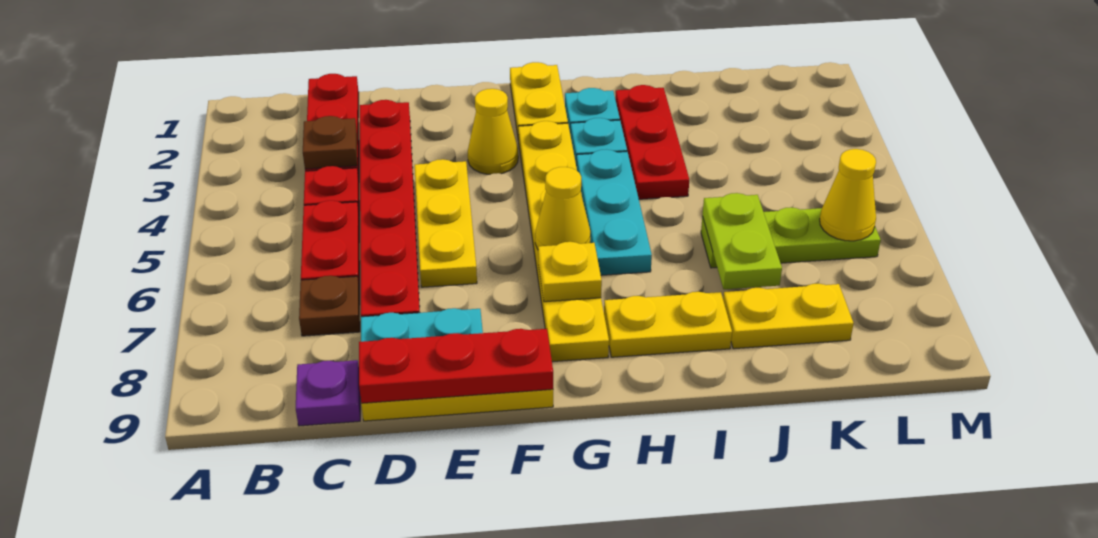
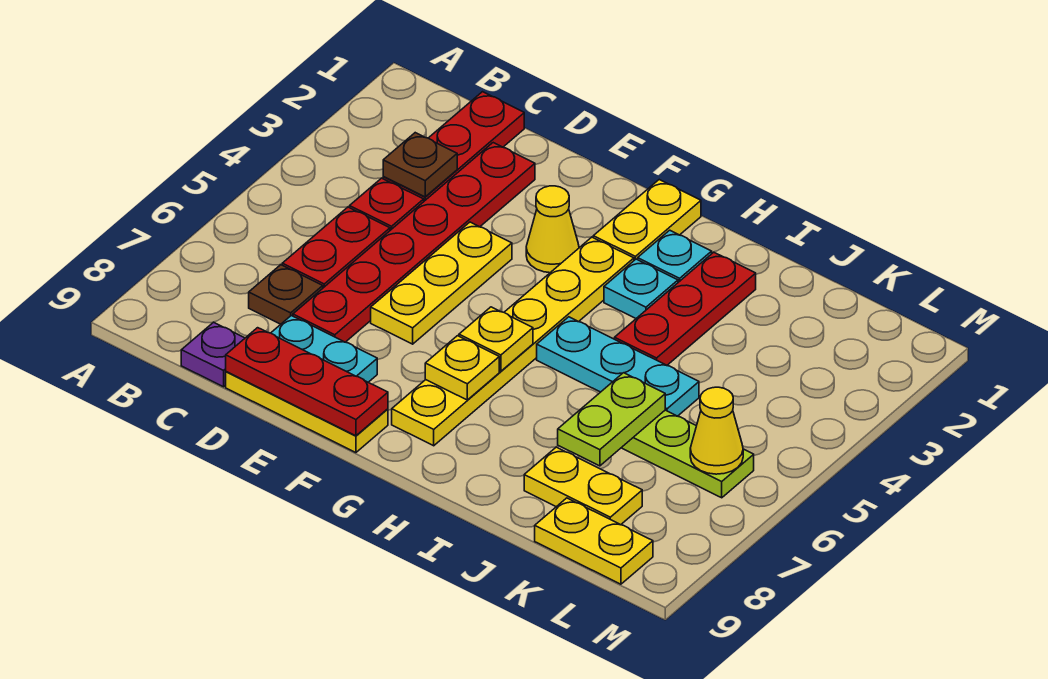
yellow 1x1 cone [535,167,591,249] -> yellow 1x1 plate [459,307,533,371]
cyan 1x3 plate [576,150,652,275] -> cyan 1x3 plate turned to [537,317,699,416]
yellow 1x2 plate [604,292,732,357] -> yellow 1x2 plate moved to [535,498,653,584]

